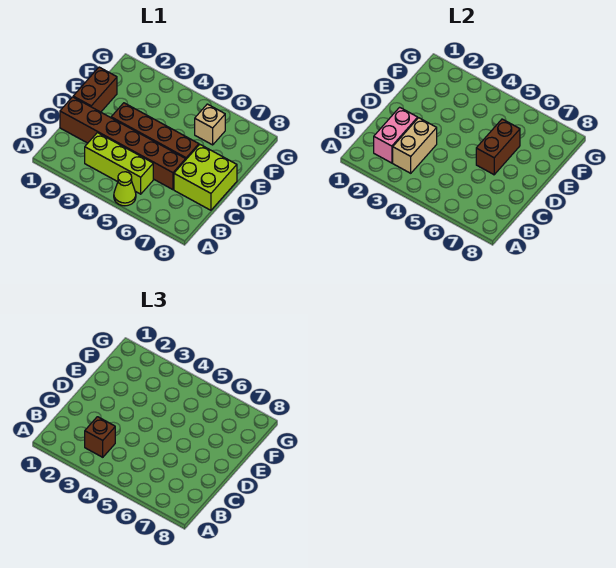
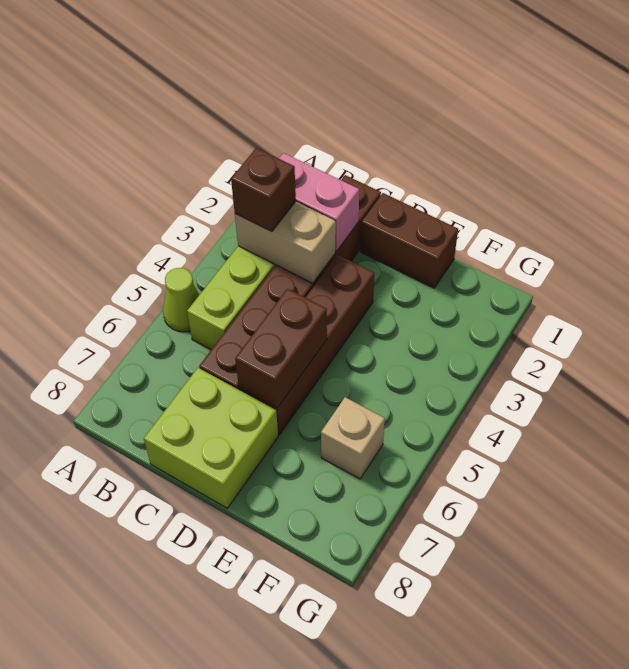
brown 1x2 brick [476,119,520,175] -> brown 1x2 brick turned to [235,289,327,408]

